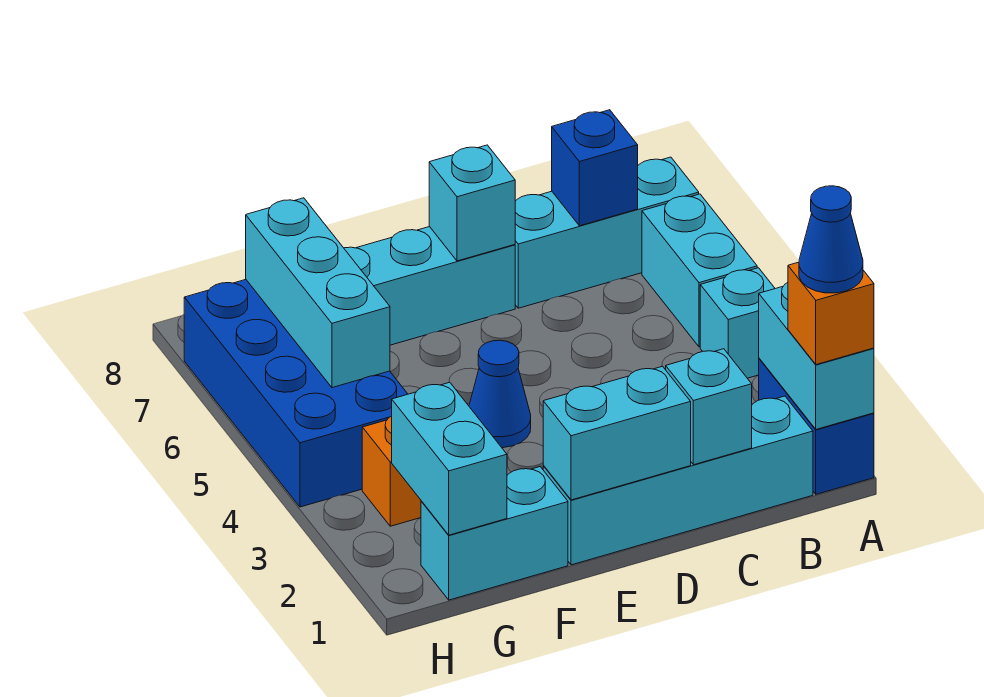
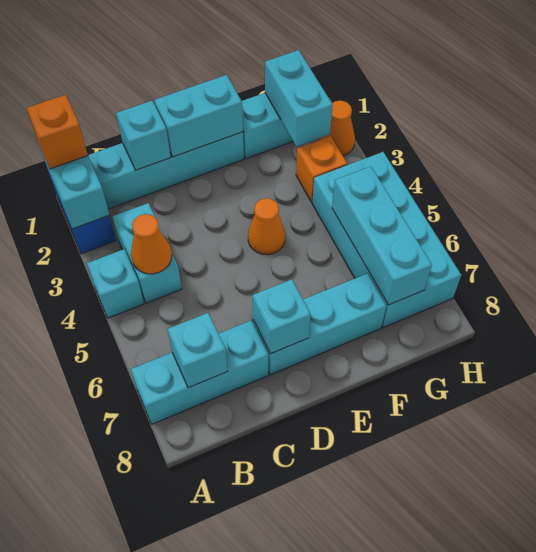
blue 1x1 cone [799,186,863,293] -> none
cyan 1x2 brick [642,194,757,347] -> cyan 1x2 brick moved to [112,203,182,303]
none -> orange 1x1 cone [131,214,172,274]
blue 1x1 brick [552,110,638,226] -> cyan 1x1 brick [167,313,228,388]
blue 1x1 cone [469,340,531,448] -> orange 1x1 cone [248,198,285,255]
blue 2x4 brick [184,280,407,507] -> cyan 2x4 brick [312,152,461,328]
none -> orange 1x1 cone [320,101,355,156]

